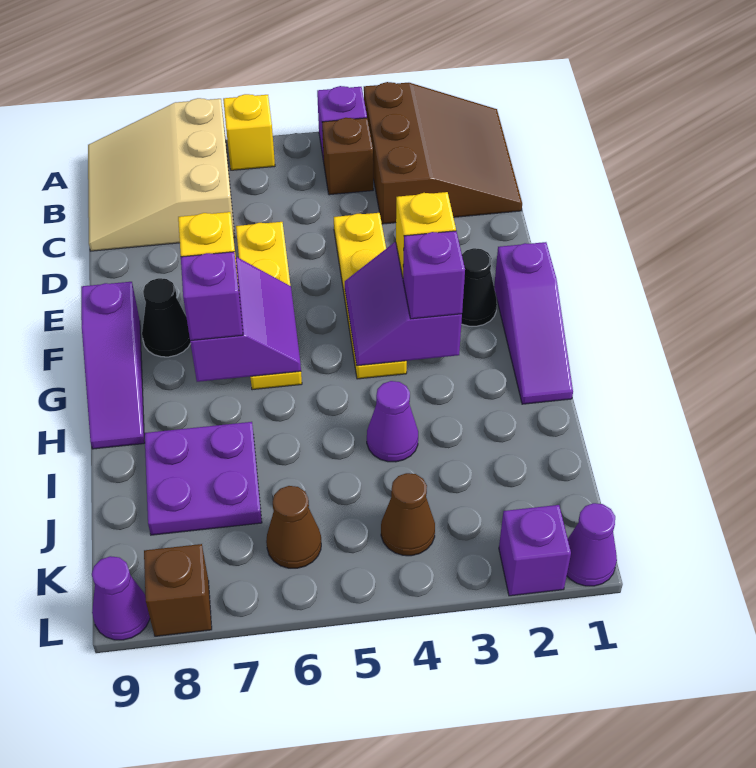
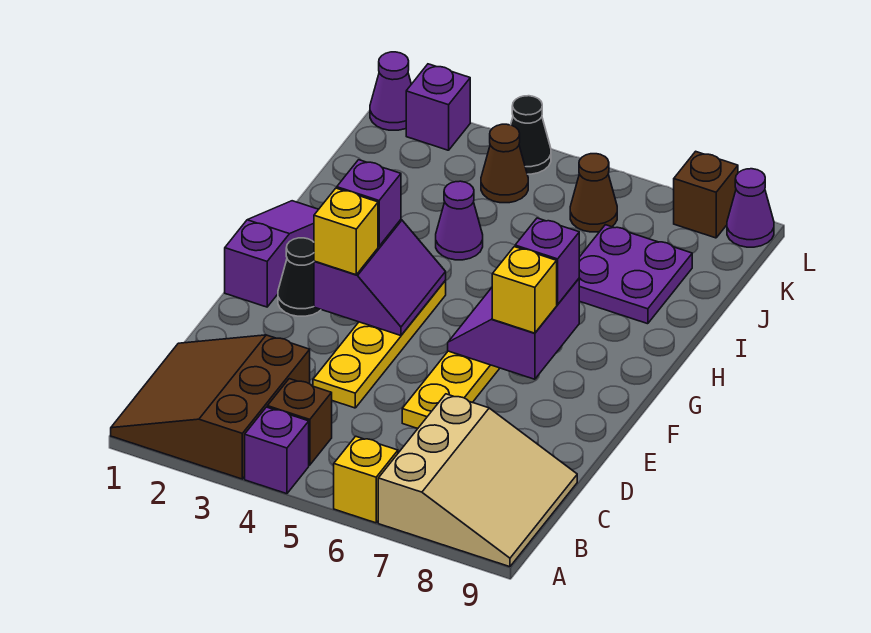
black 1x1 cone [142,278,191,357] -> black 1x1 cone moved to [511,96,551,174]
purple 1x3 slope [81,282,145,449] -> none

